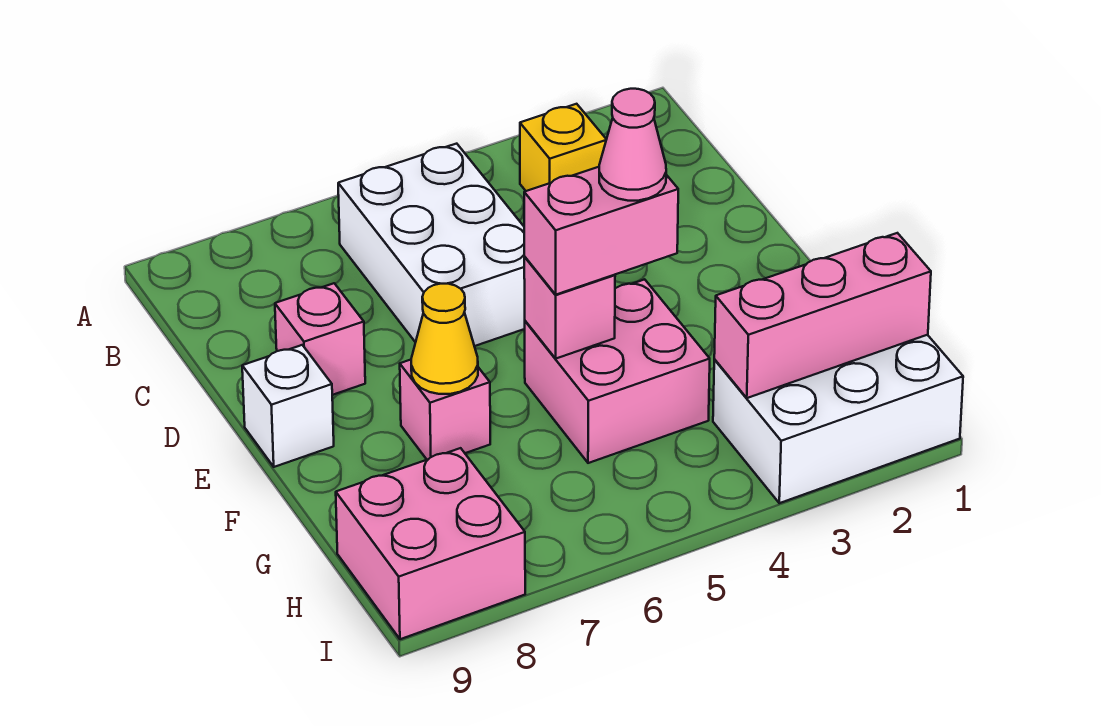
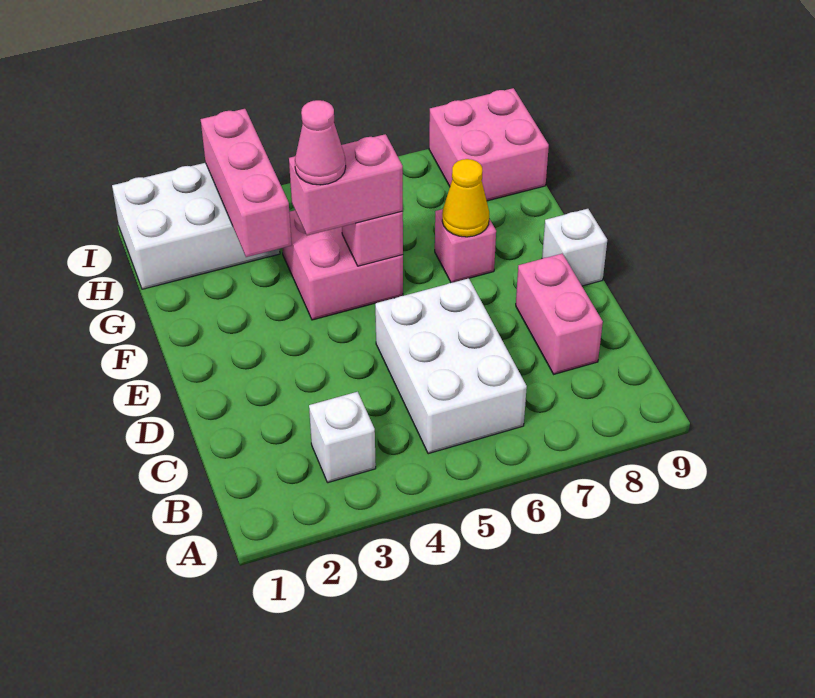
yellow 1x1 brick [520,104,607,191] -> white 1x1 brick [309,392,376,483]
pink 1x1 brick [275,283,365,395] -> pink 1x2 brick [516,254,603,374]
pink 1x3 brick [714,233,931,398] -> pink 1x3 brick turned to [201,109,292,257]

